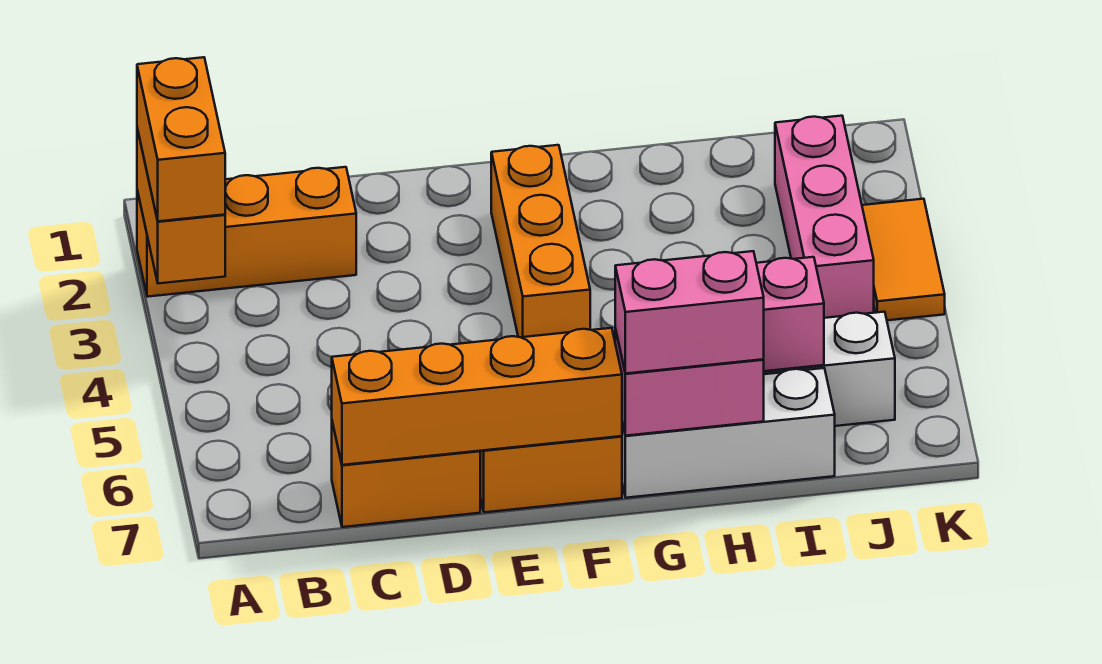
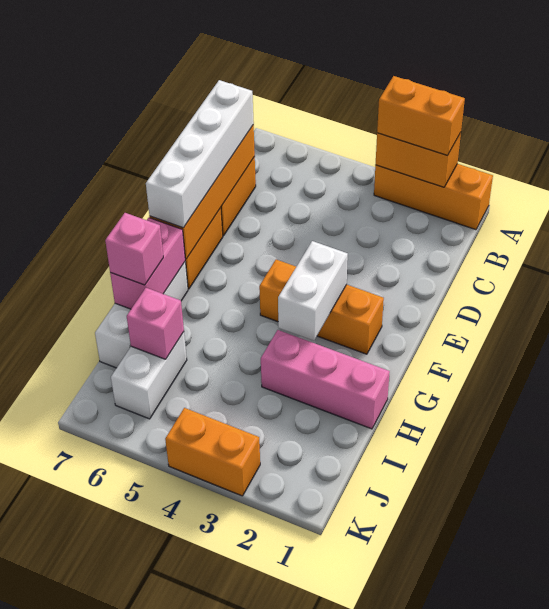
orange 1x3 brick [137,167,356,297] -> orange 1x3 brick turned to [374,164,493,230]
none -> white 1x4 brick [146,80,254,228]
none -> white 1x2 brick [278,241,348,341]
pink 1x2 brick [615,251,764,374] -> pink 1x1 brick [105,213,163,285]
pink 1x3 brick [775,116,874,318] -> pink 1x3 brick moved to [261,330,390,429]
orange 1x2 tile [862,199,945,320] -> orange 1x2 brick [165,408,260,496]

